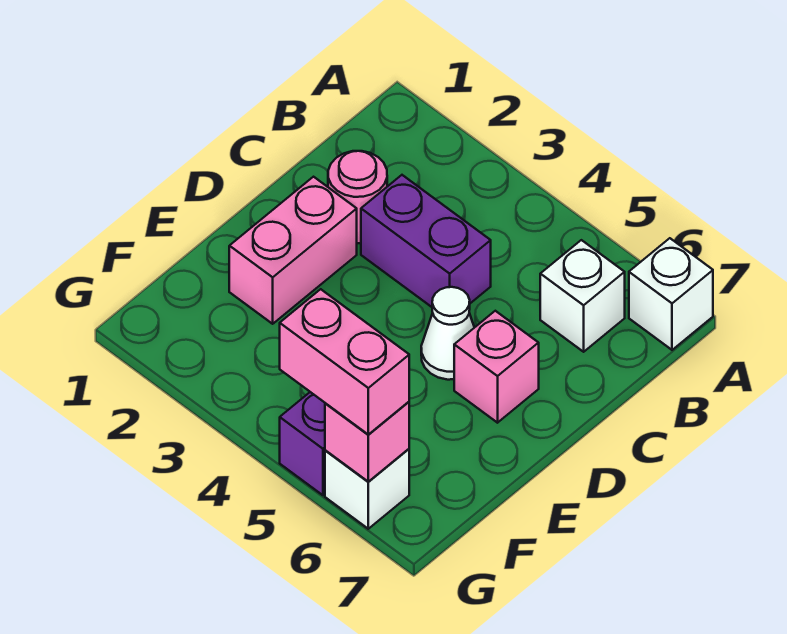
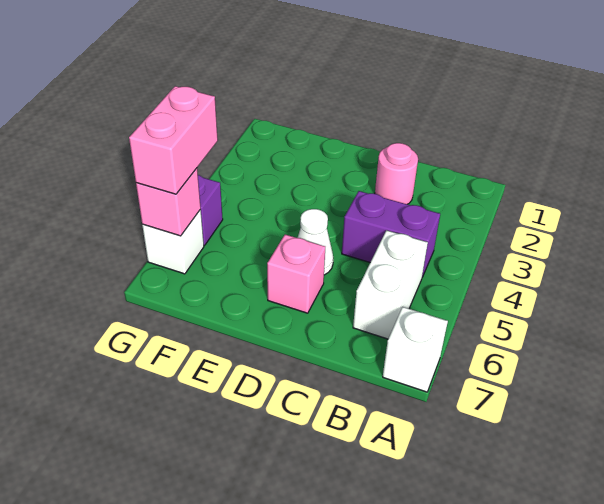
white 1x1 brick [540,240,625,352] -> white 1x2 brick [353,230,428,339]
purple 1x2 brick [361,175,491,307] -> purple 1x2 brick turned to [342,191,440,277]
pink 1x2 brick [229,177,357,324] -> none

